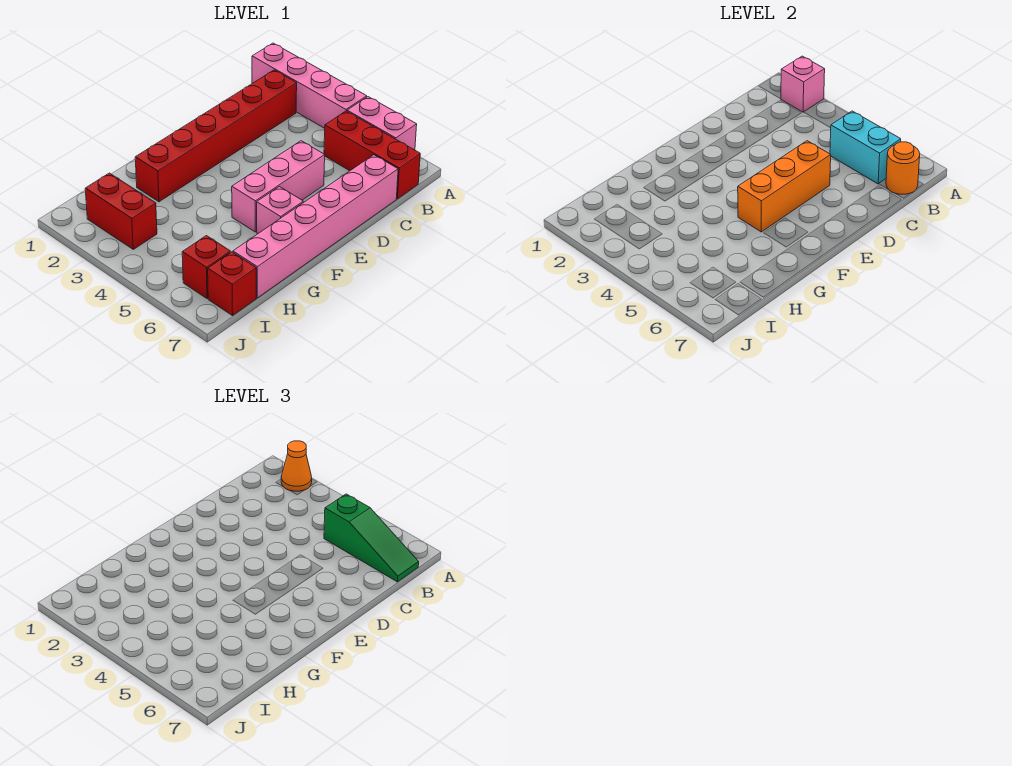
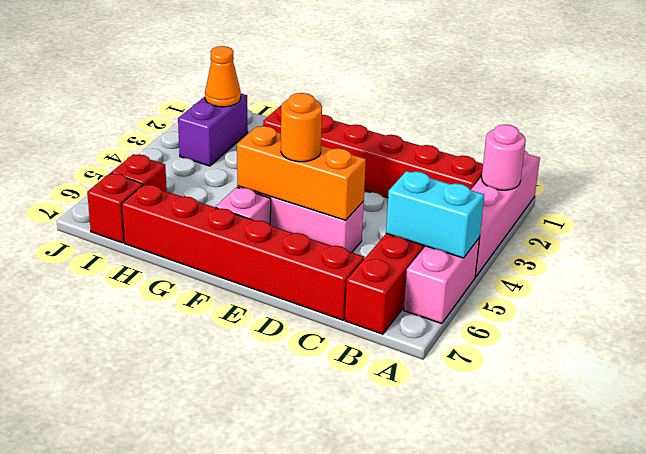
pink 1x1 brick [781,56,825,112] -> pink 1x1 round brick [482,125,526,190]
orange 1x1 cone [281,441,312,491] -> orange 1x1 cone moved to [205,46,241,107]
cyan 1x2 brick [830,111,901,184] -> cyan 1x2 brick turned to [386,171,484,258]
green 1x3 slope [324,494,419,582] -> none
orange 1x1 round brick [886,142,920,194] -> orange 1x1 round brick moved to [281,93,322,162]
pink 1x6 brick [233,155,398,298] -> red 1x6 brick [122,184,364,320]
red 1x2 brick [85,173,157,249] -> purple 1x2 brick [178,94,248,166]

